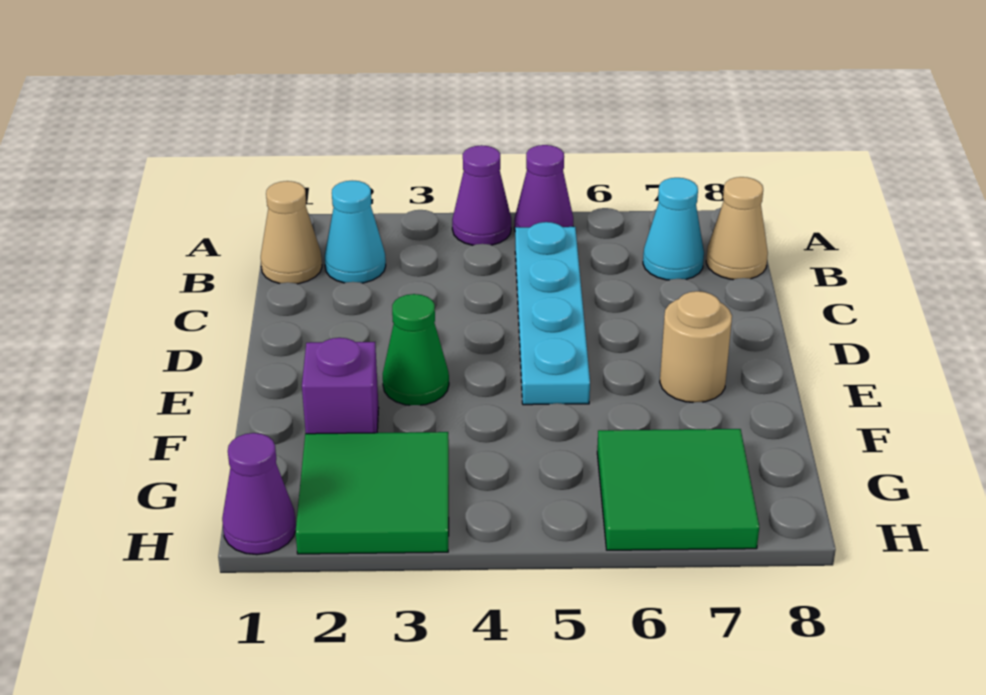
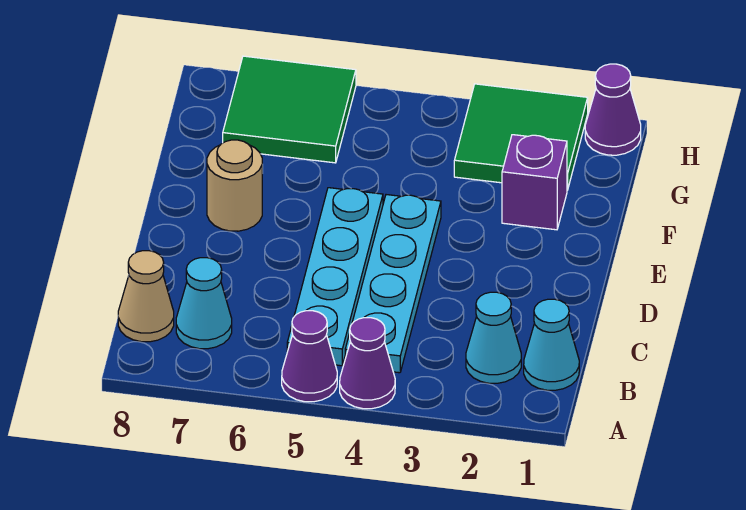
tan 1x1 cone [261,181,322,284] -> cyan 1x1 cone [524,299,579,390]
none -> cyan 1x4 plate [345,195,441,373]
green 1x1 cone [383,294,449,405] -> none

